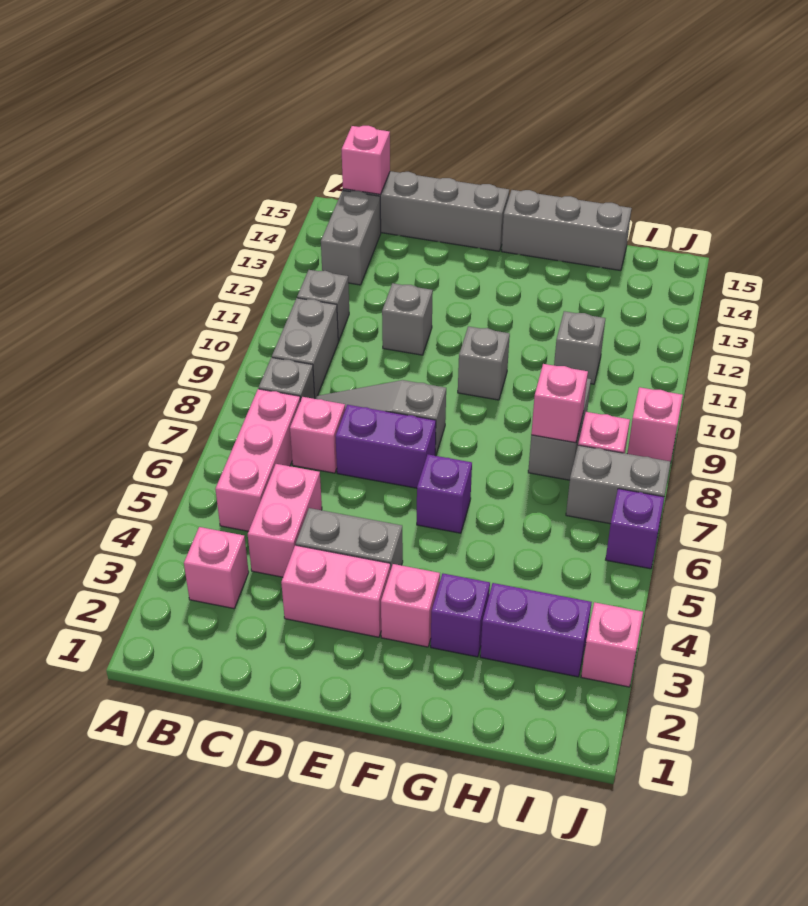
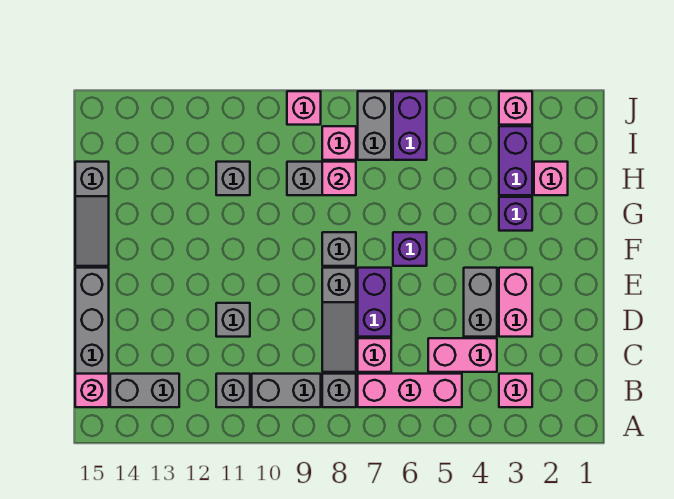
pink 1x1 brick [381,564,440,647] -> pink 1x1 brick moved to [534,162,568,195]
grey 1x1 brick [458,326,510,400] -> grey 1x1 brick moved to [322,232,356,266]
grey 1x3 brick [502,190,632,271] -> grey 1x3 slope [75,162,109,266]
purple 1x1 brick [606,489,664,569] -> purple 1x2 brick [393,91,427,160]

